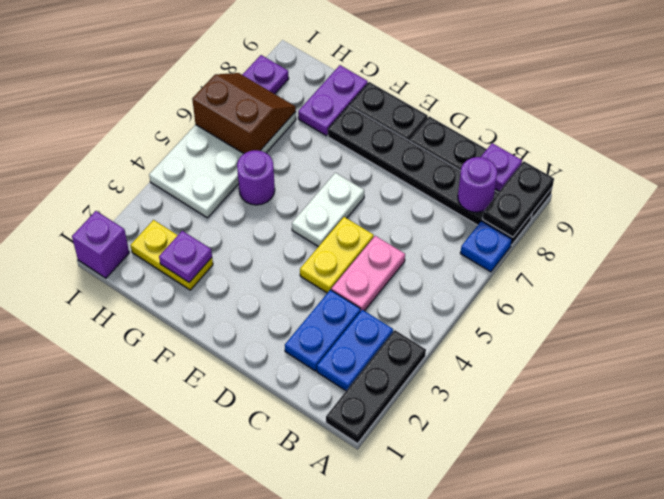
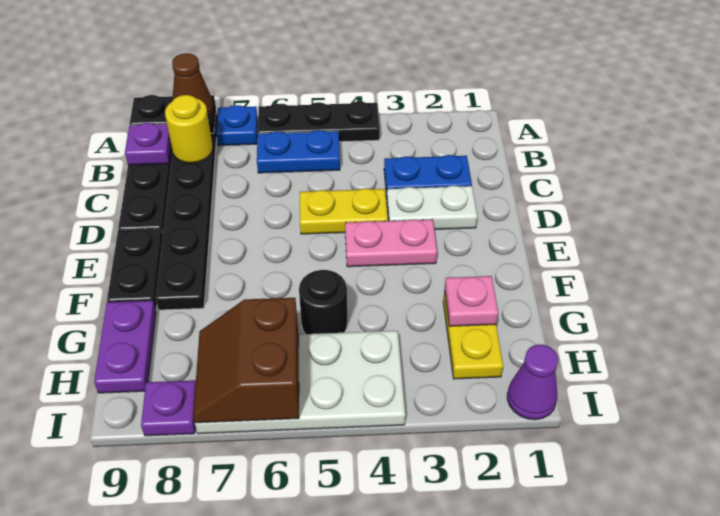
black 1x3 plate [326,330,426,443] -> black 1x3 plate moved to [258,101,380,142]
none -> brown 1x1 cone [172,53,213,116]
blue 1x2 plate [317,310,393,391] -> blue 1x2 plate moved to [257,130,340,173]
purple 1x1 round brick [458,157,497,212] -> yellow 1x1 round brick [165,95,213,163]
pink 1x2 plate [331,236,405,311] -> pink 1x2 plate moved to [345,219,437,267]
white 1x2 plate [292,173,364,247] -> white 1x2 plate moved to [387,186,477,229]
purple 1x1 plate [159,231,212,282] -> pink 1x1 plate [445,276,498,326]
purple 1x1 round brick [237,150,275,205] -> black 1x1 round brick [299,270,347,334]
purple 1x2 plate [298,65,368,136] -> purple 1x2 plate turned to [94,301,156,393]
purple 1x1 brick [72,211,129,278] -> purple 1x1 cone [507,344,558,420]

